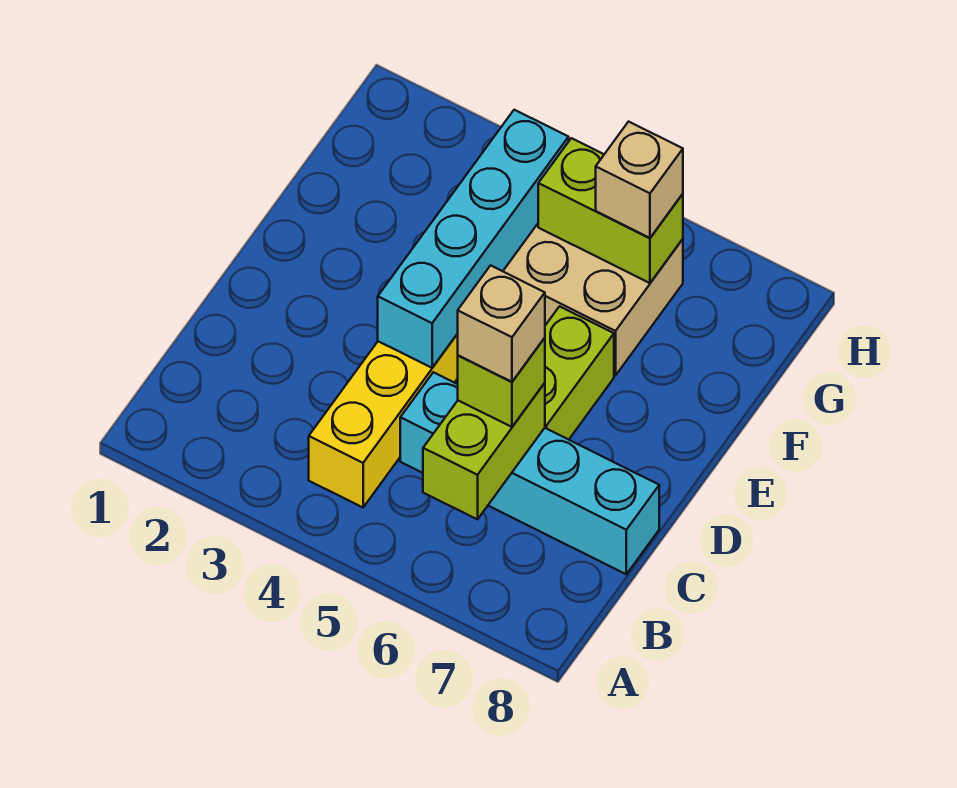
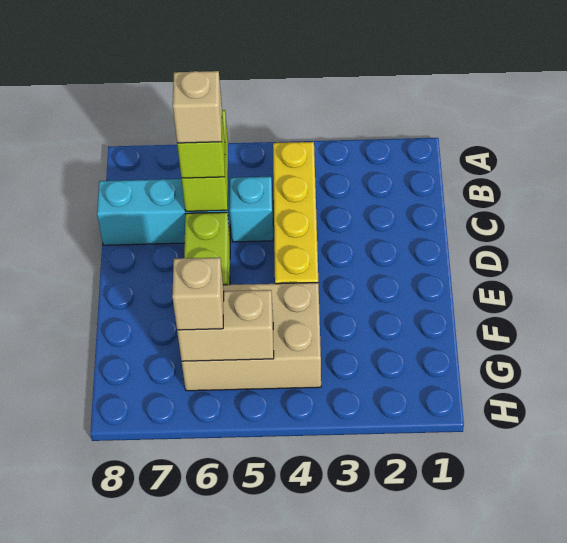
cyan 1x4 brick [378,110,569,368] -> none
lime 1x2 brick [538,138,683,283] -> tan 1x2 brick [177,290,274,361]

